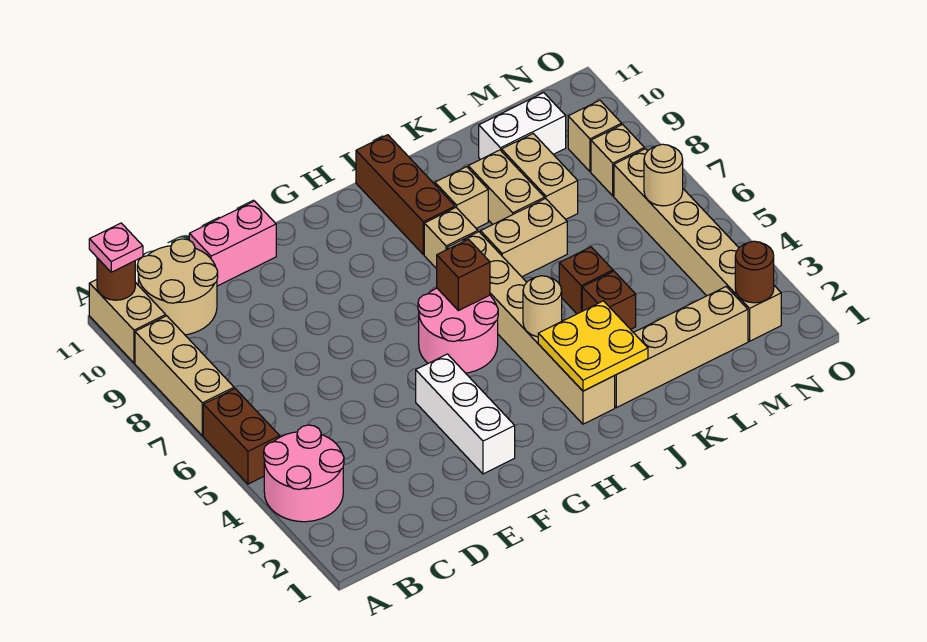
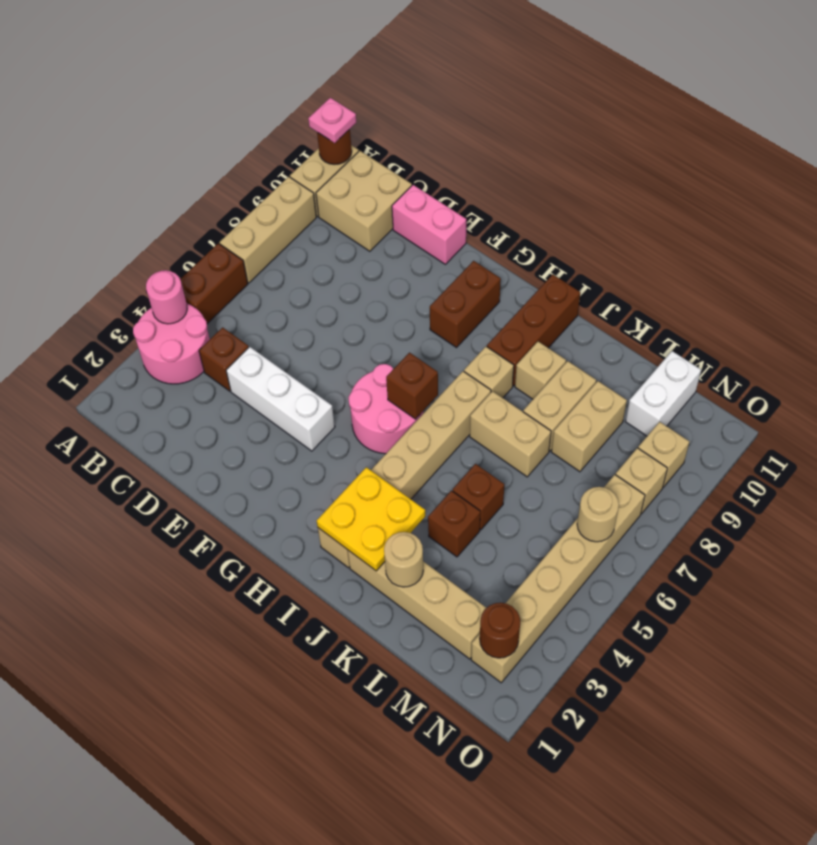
none -> pink 1x1 round brick [146,270,187,324]
tan 2x2 round brick [137,239,218,335] -> tan 2x2 brick [316,151,412,251]
none -> brown 1x1 brick [199,327,249,391]
white 1x3 brick [416,354,515,474] -> white 1x3 brick turned to [226,347,335,451]
none -> brown 1x2 brick [430,261,501,348]
tan 1x1 round brick [523,276,562,337] -> tan 1x1 round brick moved to [384,532,423,587]
white 1x2 brick [479,93,566,160] -> white 1x2 brick turned to [625,351,701,436]

